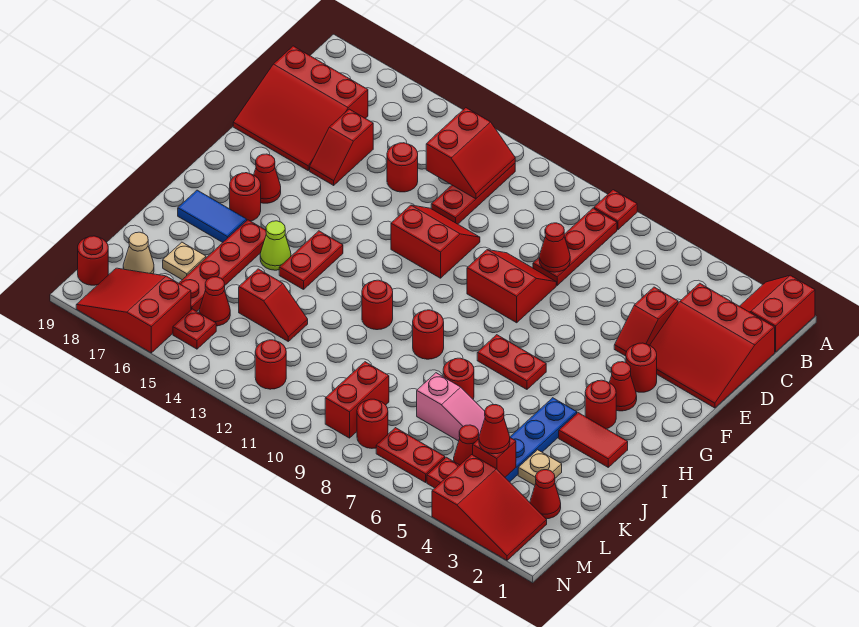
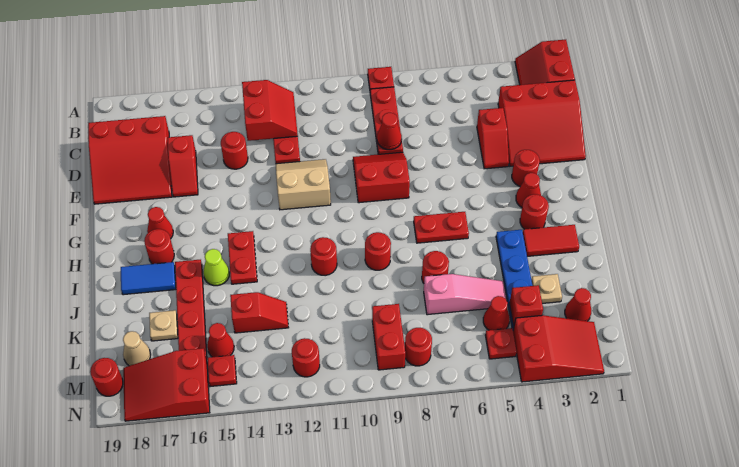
red 2x2 slope [391,205,480,278] -> tan 2x2 slope [276,159,331,210]
red 1x1 cone [479,405,510,454] -> none
red 1x2 plate [376,428,445,482] -> none

